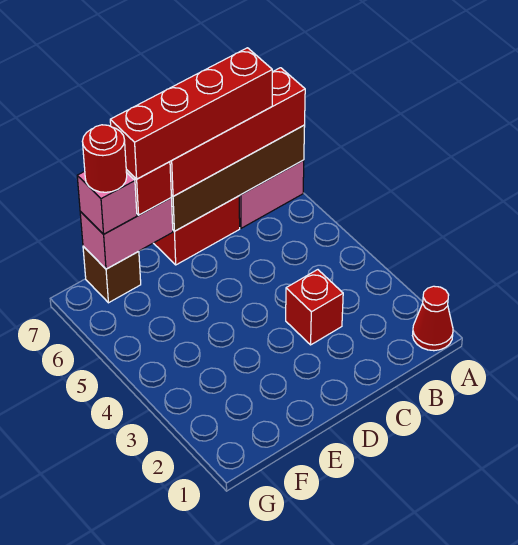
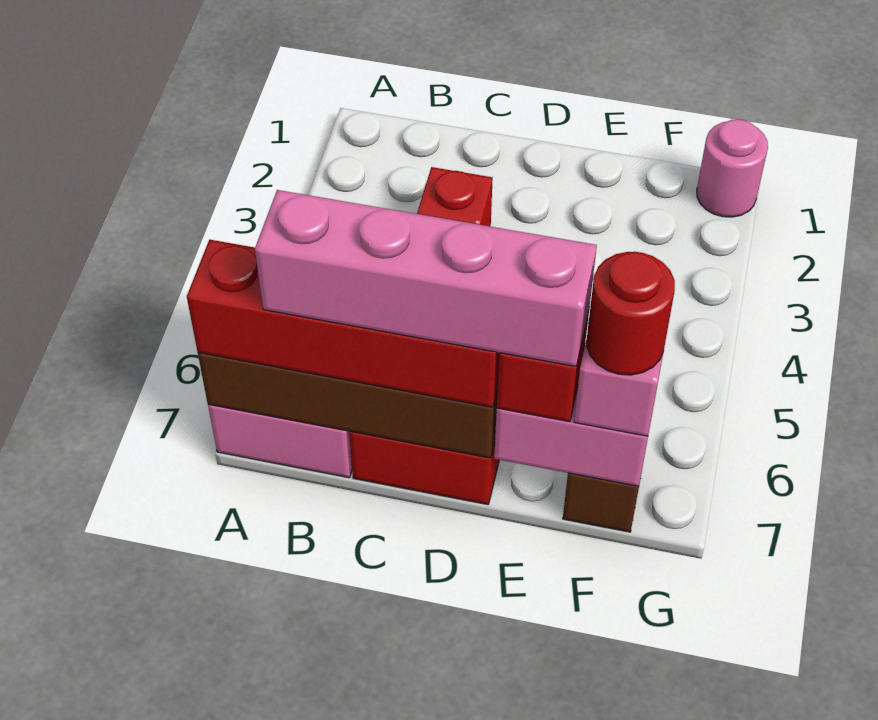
red 1x1 cone [413,286,453,351] -> none
red 1x4 brick [110,48,272,179] -> pink 1x4 brick [255,190,597,366]
none -> pink 1x1 round brick [697,119,768,217]

